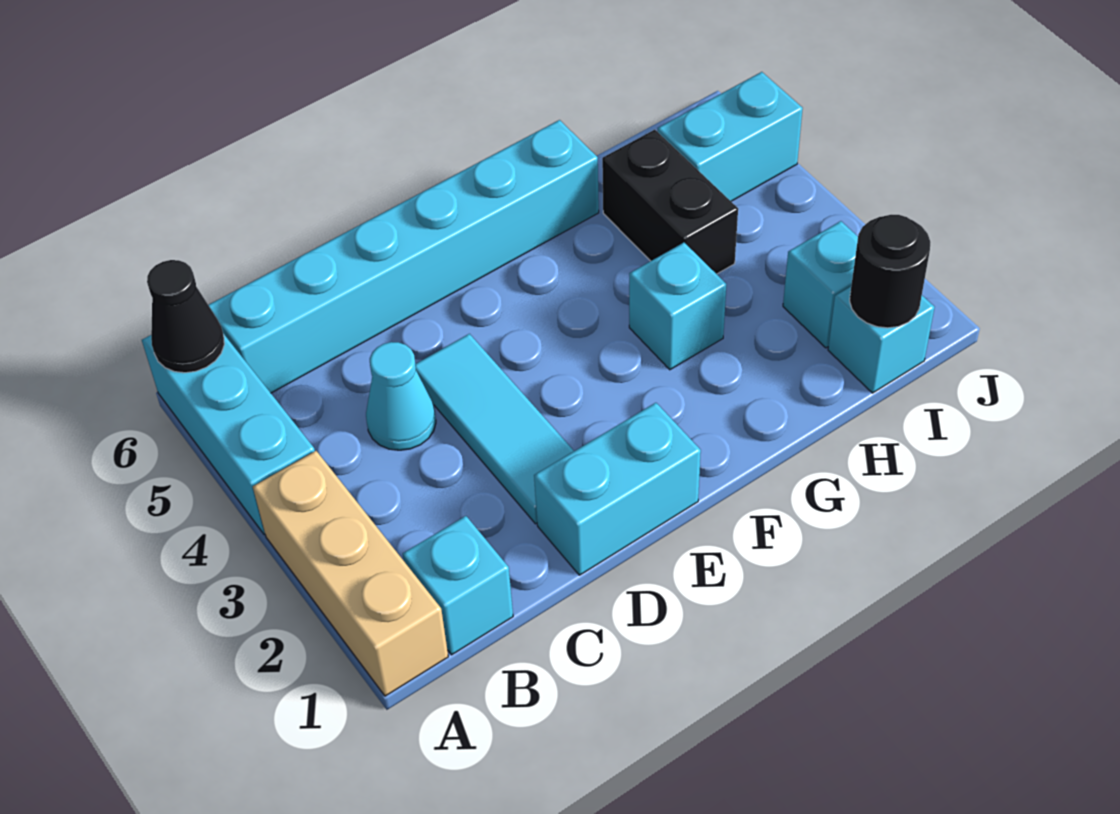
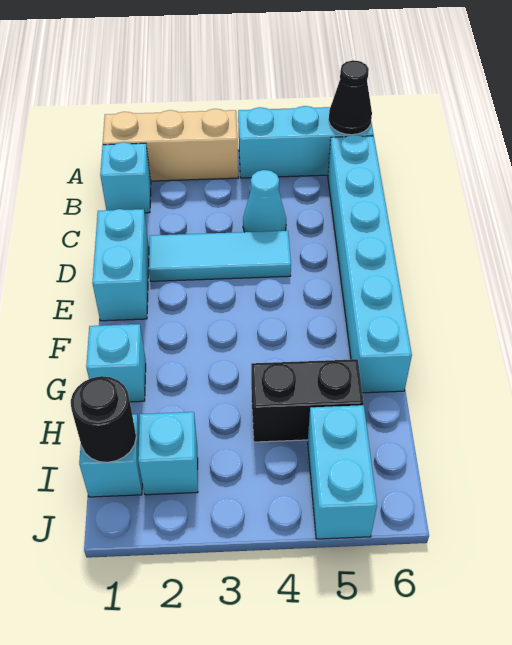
cyan 1x1 brick [629,243,726,370] -> cyan 1x1 brick moved to [86,324,146,402]

